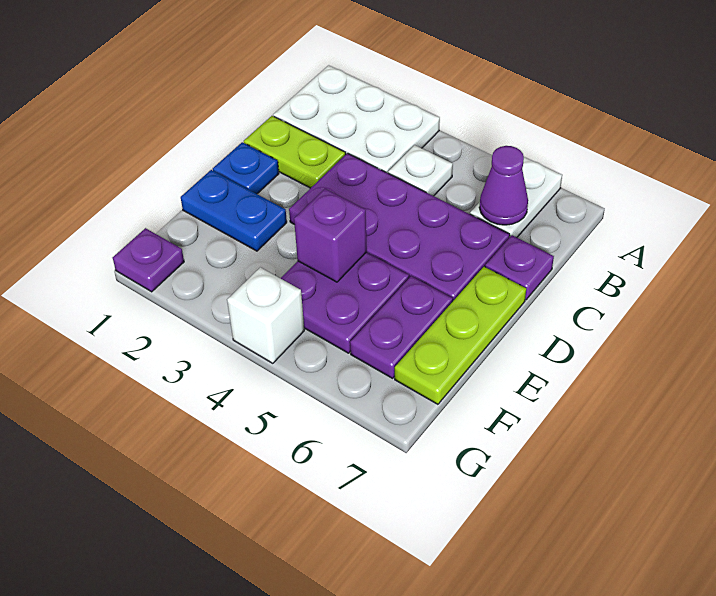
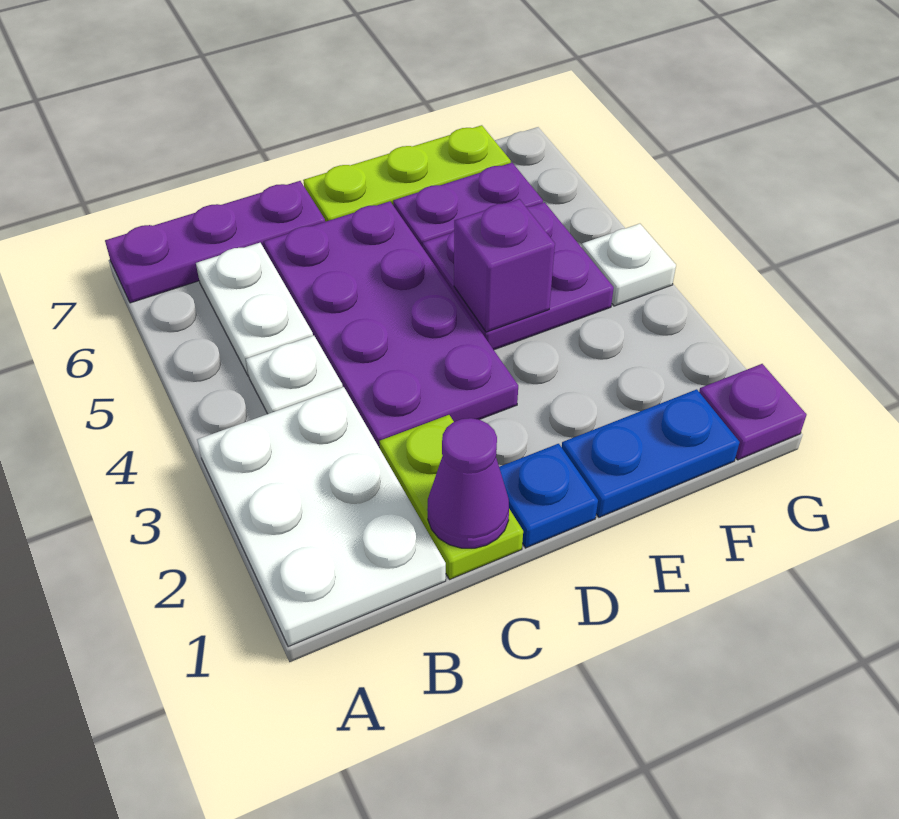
white 1x2 plate [470,157,562,238] -> white 1x2 plate turned to [196,243,313,376]
purple 1x1 cone [479,146,528,225] -> purple 1x1 cone moved to [427,418,509,548]
purple 1x1 plate [485,235,554,300] -> purple 1x3 plate [105,181,325,303]
blue 1x2 plate [181,170,287,251] -> blue 1x2 plate turned to [562,389,740,517]
white 1x1 brick [227,267,304,363] -> white 1x1 plate [581,224,676,306]

